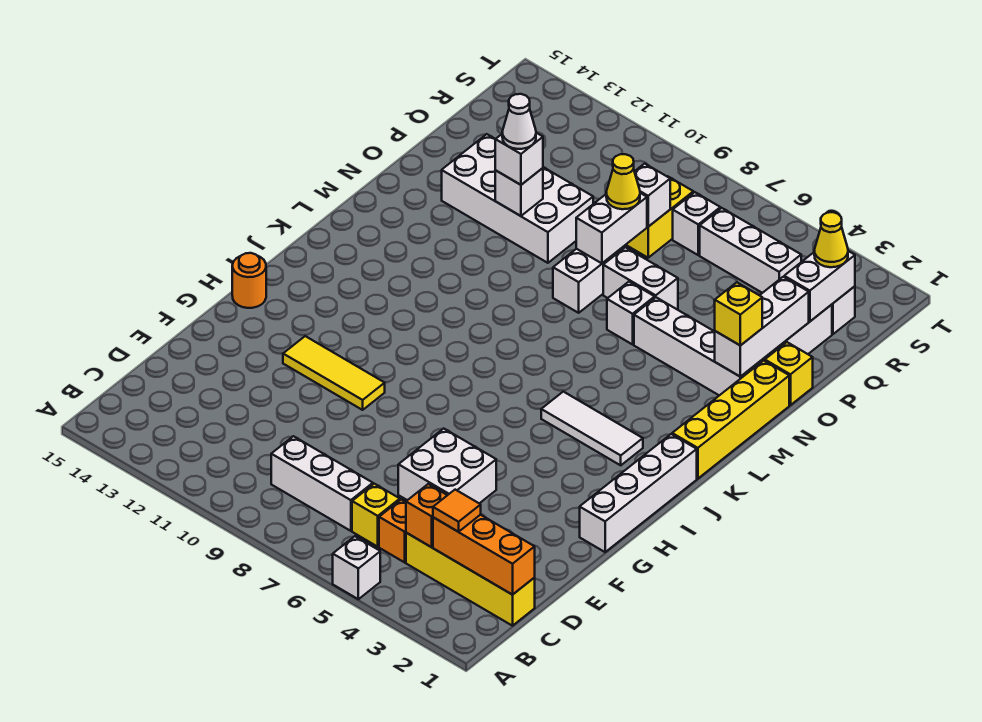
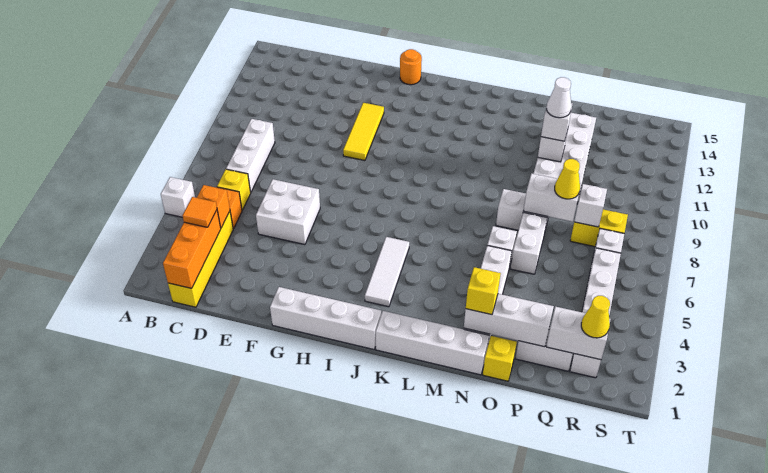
yellow 1x4 brick [672,361,789,479] -> white 1x4 brick [376,311,489,375]

